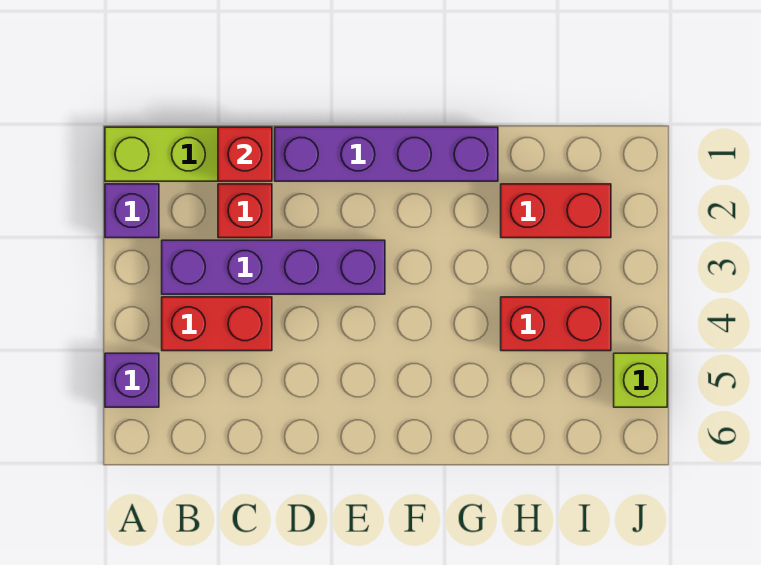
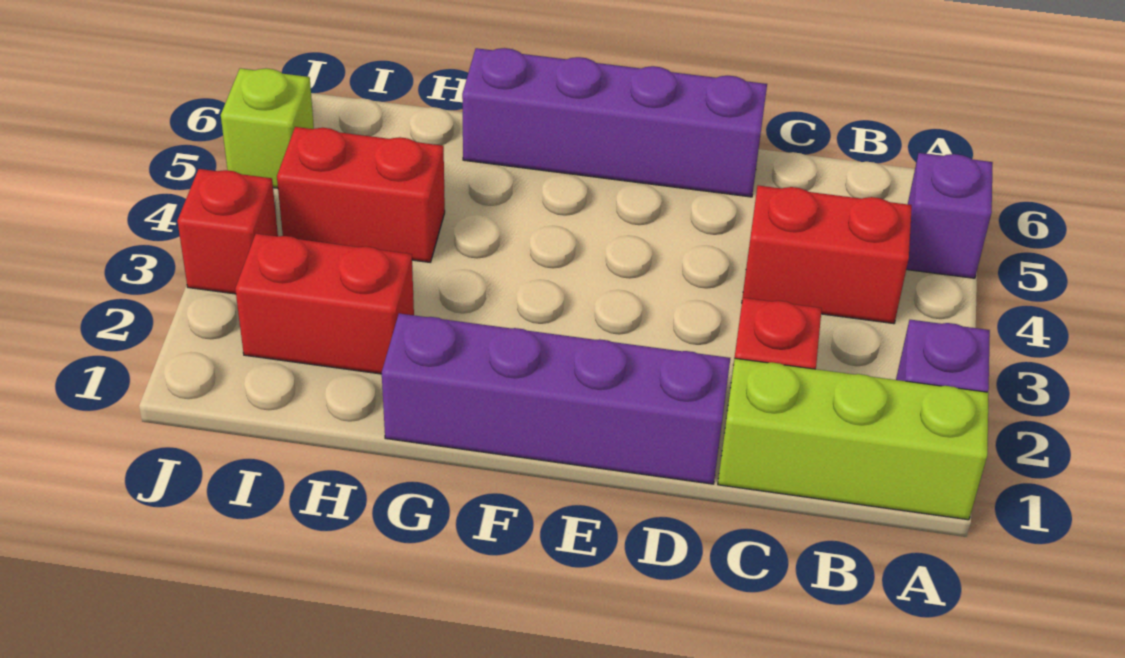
purple 1x4 brick [162,240,385,294] -> purple 1x4 brick moved to [462,48,767,197]
red 1x1 brick [218,127,272,181] -> red 1x1 brick moved to [178,169,278,294]

